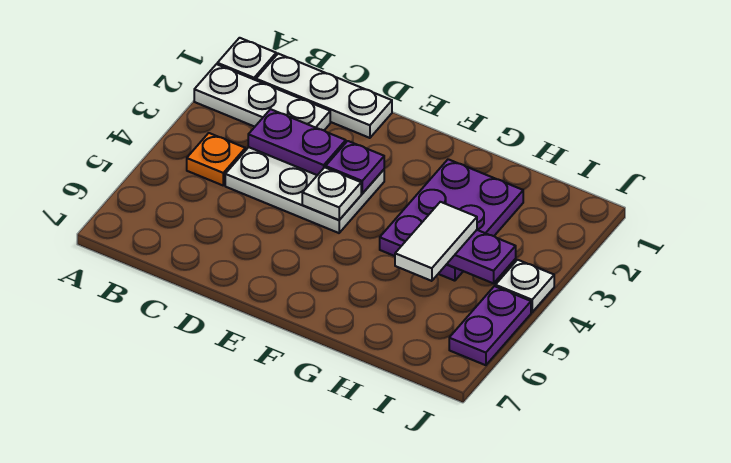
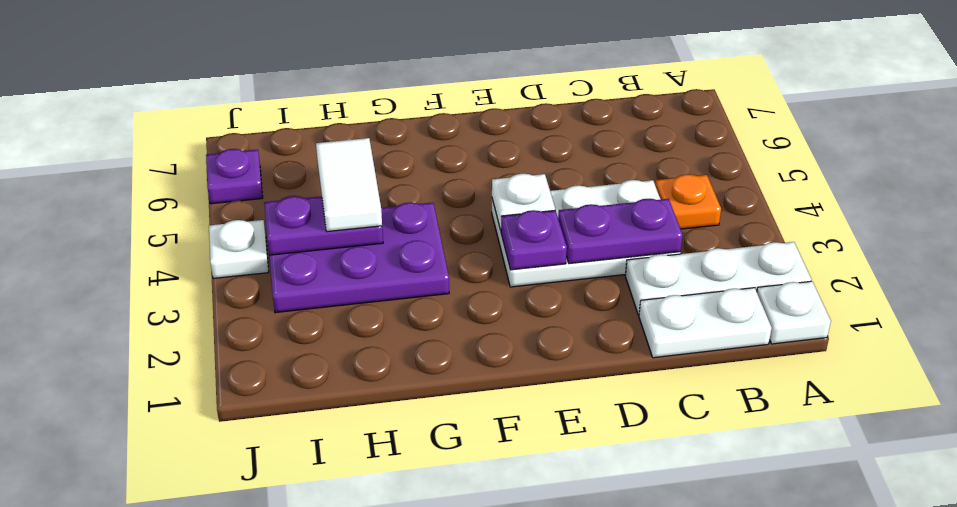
white 1x3 plate [256,54,392,138] -> white 1x2 plate [639,288,772,358]
purple 2x3 plate [380,159,523,281] -> purple 2x3 plate turned to [269,202,449,313]
purple 1x2 plate [449,286,531,365] -> purple 1x1 plate [206,149,263,204]

